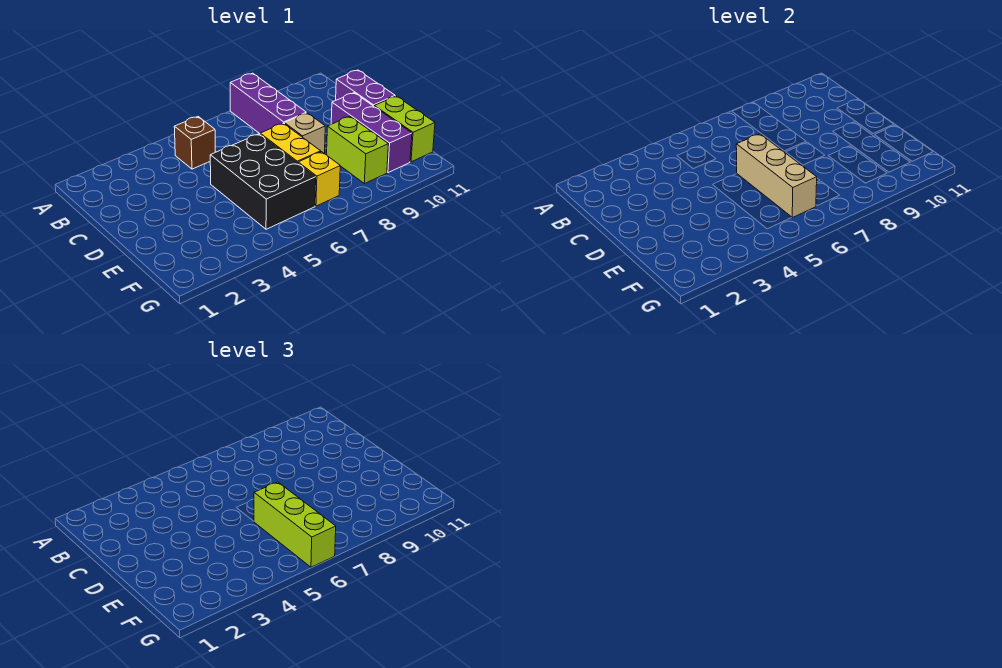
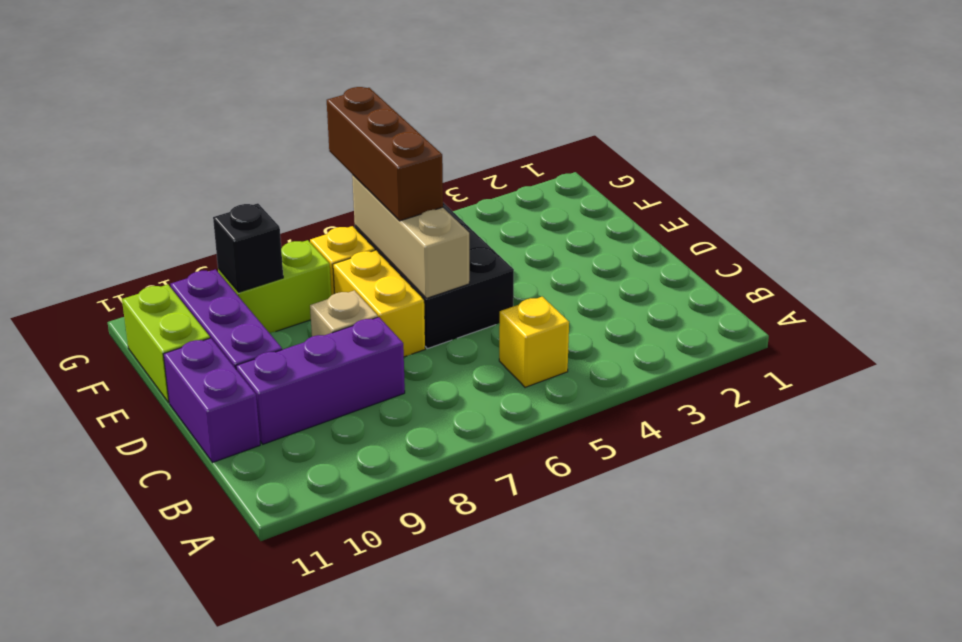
purple 1x3 brick [230,73,306,133] -> purple 1x3 brick turned to [236,317,405,444]
brown 1x1 brick [174,117,215,169] -> yellow 1x1 brick [499,297,569,387]
lime 1x3 brick [254,482,336,567] -> brown 1x3 brick [327,87,443,221]
lime 1x2 brick [327,116,388,184] -> lime 1x2 brick turned to [218,240,331,333]
none -> black 1x1 brick [213,203,283,292]

